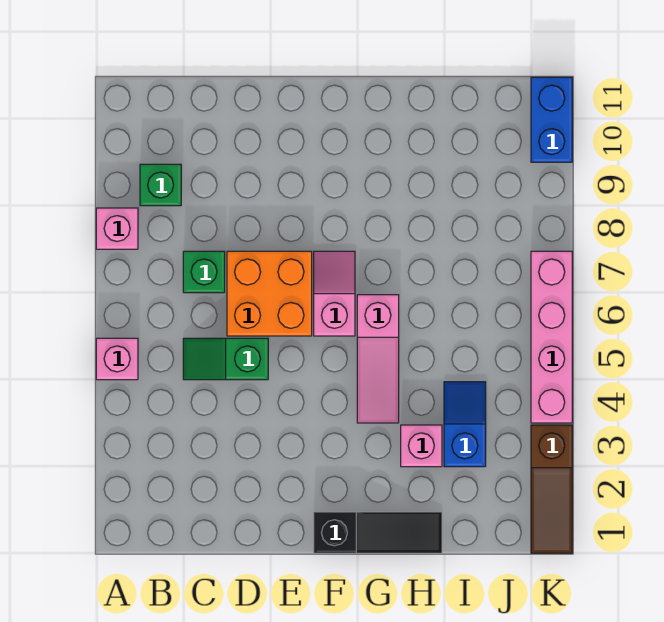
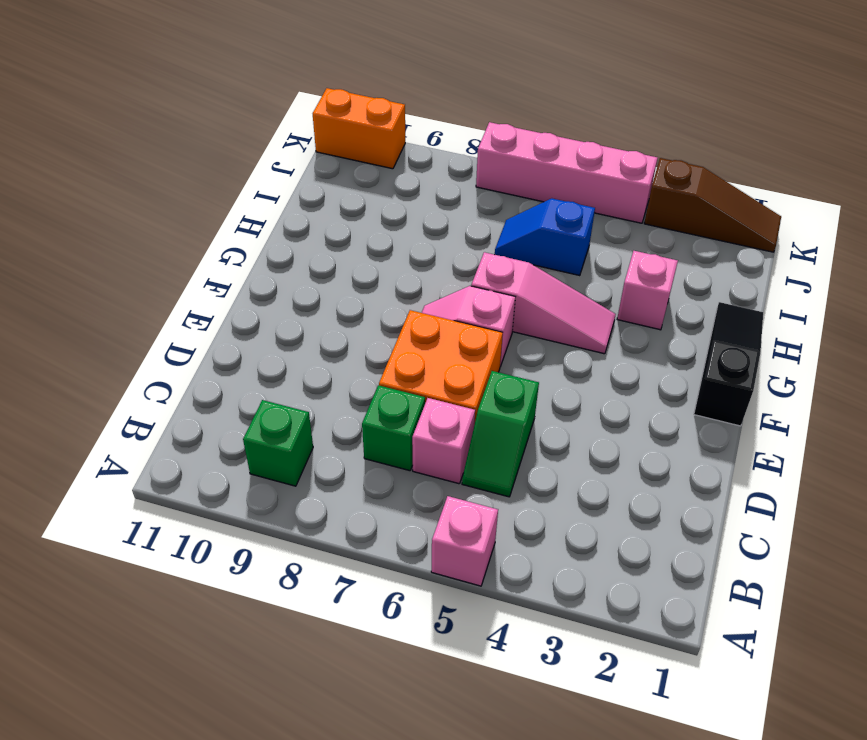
pink 1x1 brick [96,208,138,249] -> pink 1x1 brick moved to [412,398,475,484]
blue 1x2 slope [444,382,486,467] -> blue 1x2 slope moved to [495,199,595,276]
blue 1x2 brick [531,77,572,162] -> orange 1x2 brick [313,88,405,169]

